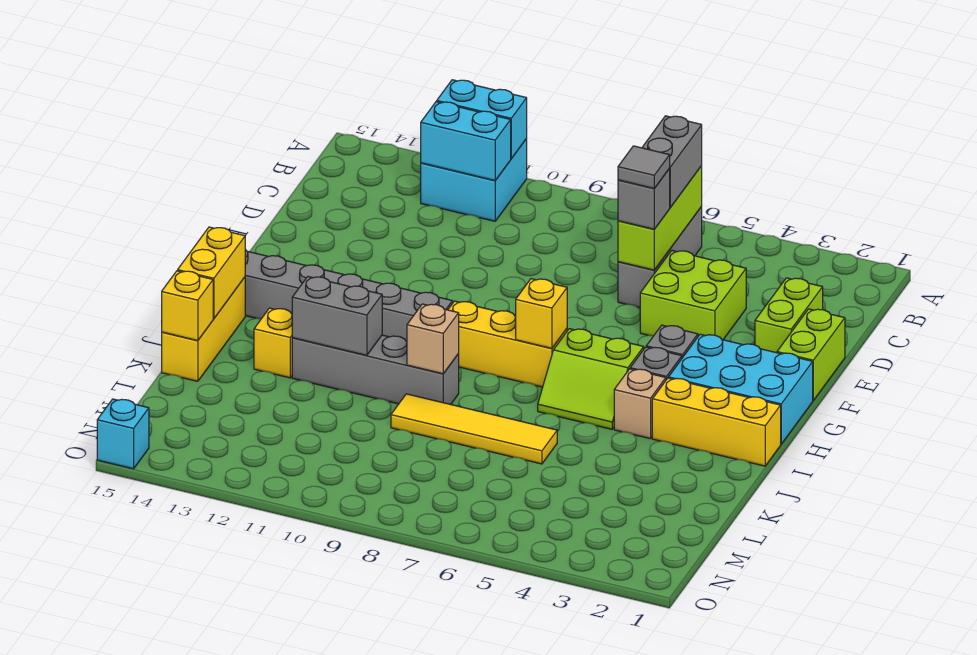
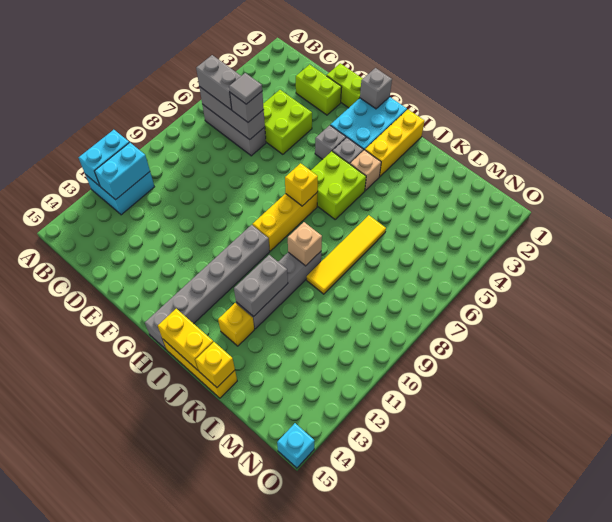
lime 1x3 brick [618,166,702,270] -> grey 1x3 brick [200,87,265,140]
none -> grey 1x1 brick [360,68,392,109]
lime 2x2 slope [538,329,644,429] -> lime 2x2 brick [311,151,366,219]

